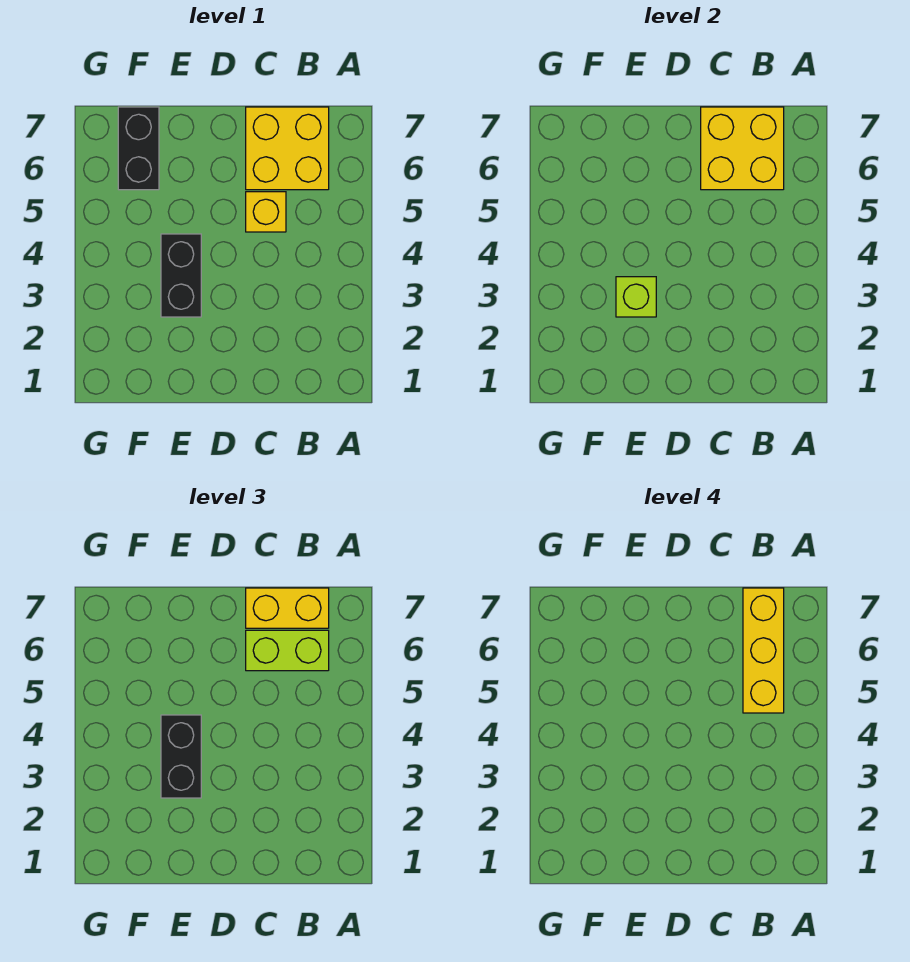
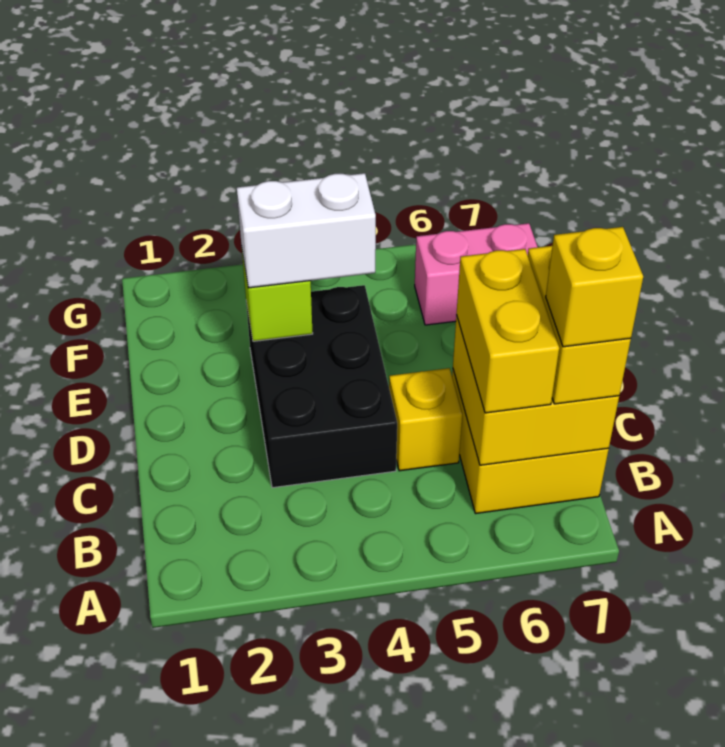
yellow 1x3 brick [743,588,784,713] -> yellow 1x1 brick [546,227,643,347]
lime 1x2 brick [246,630,329,671] -> yellow 1x2 brick [456,249,559,413]
black 1x2 brick [161,234,201,317] -> black 2x3 brick [246,285,397,488]
black 1x2 brick [161,715,201,798] -> white 1x2 brick [237,173,376,288]
black 1x2 brick [118,107,159,190] -> pink 1x2 brick [415,223,537,325]

